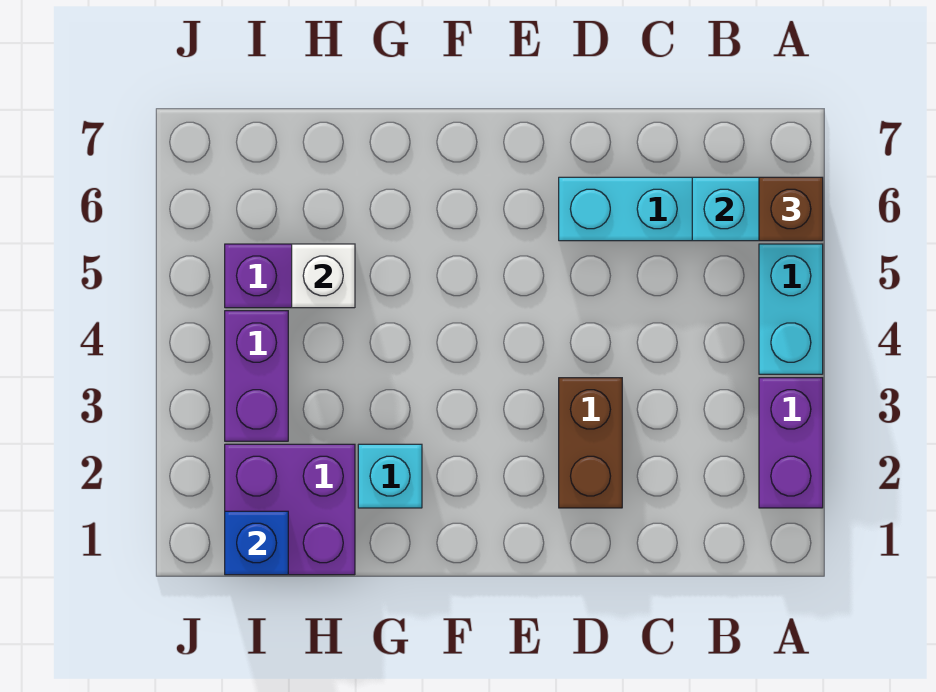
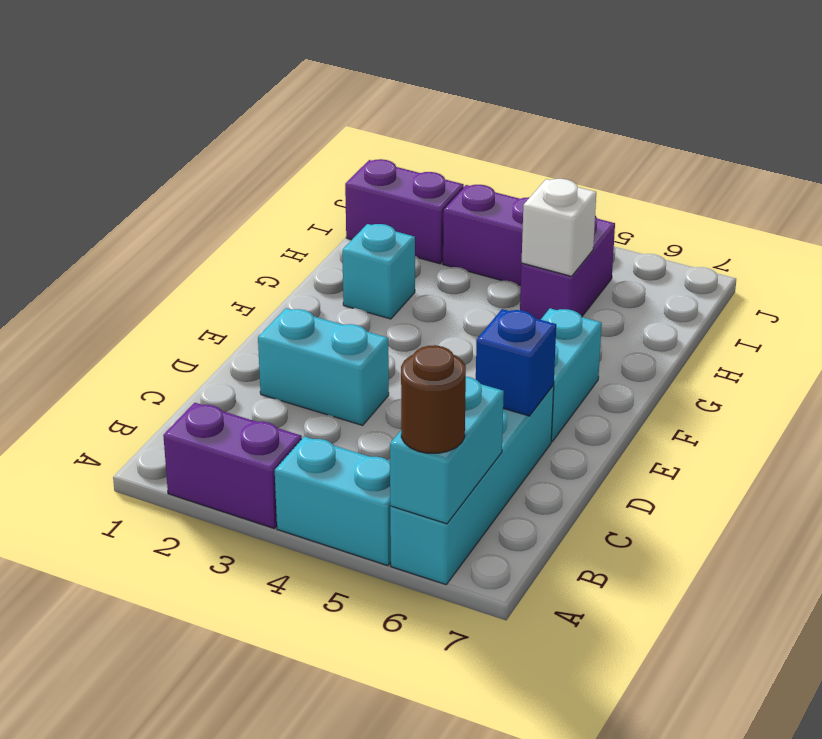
brown 1x1 brick [759,177,823,241] -> brown 1x1 round brick [401,345,466,453]
brown 1x2 brick [559,378,622,508] -> cyan 1x2 brick [258,308,389,425]
none -> cyan 1x2 brick [541,308,602,442]
purple 2x2 brick [225,444,355,575] -> purple 1x2 brick [345,159,464,264]
blue 1x1 brick [225,511,288,575] -> blue 1x1 brick moved to [476,309,556,416]

